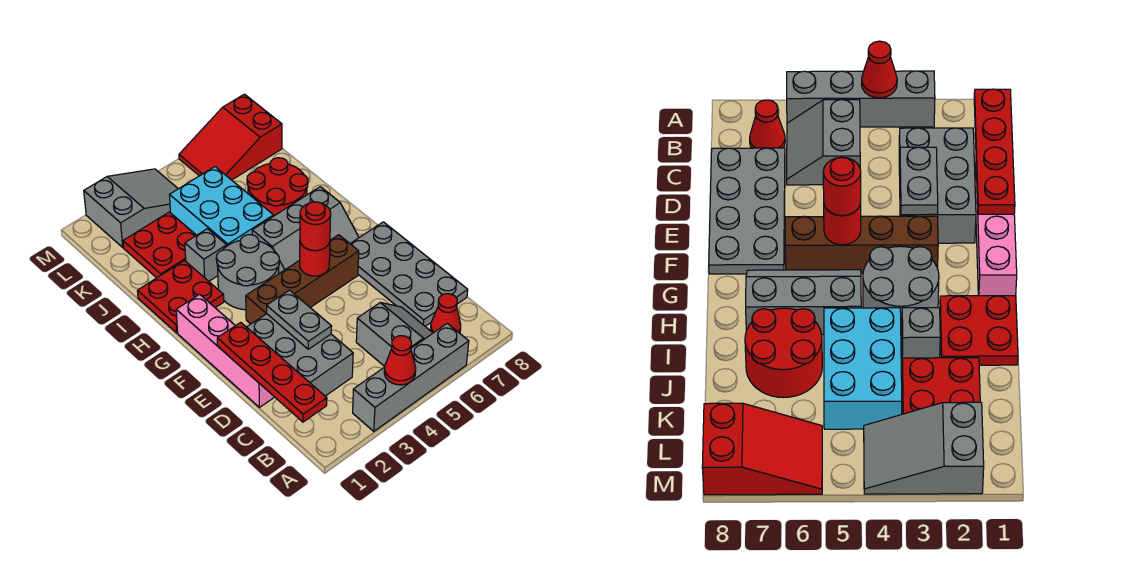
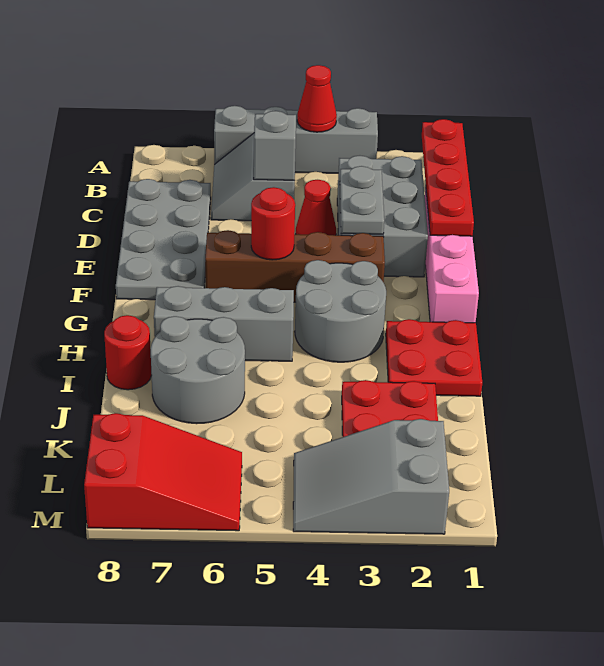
red 1x1 cone [431,294,461,333] -> red 1x1 cone moved to [296,180,336,235]
red 1x1 round brick [300,202,331,251] -> red 1x1 round brick moved to [104,315,152,390]
grey 1x1 brick [185,229,227,281] -> grey 1x1 brick moved to [254,111,296,180]
cyan 2x3 brick [170,167,274,246] -> none
red 2x2 round brick [247,158,308,216] -> grey 2x2 round brick [151,316,245,424]

